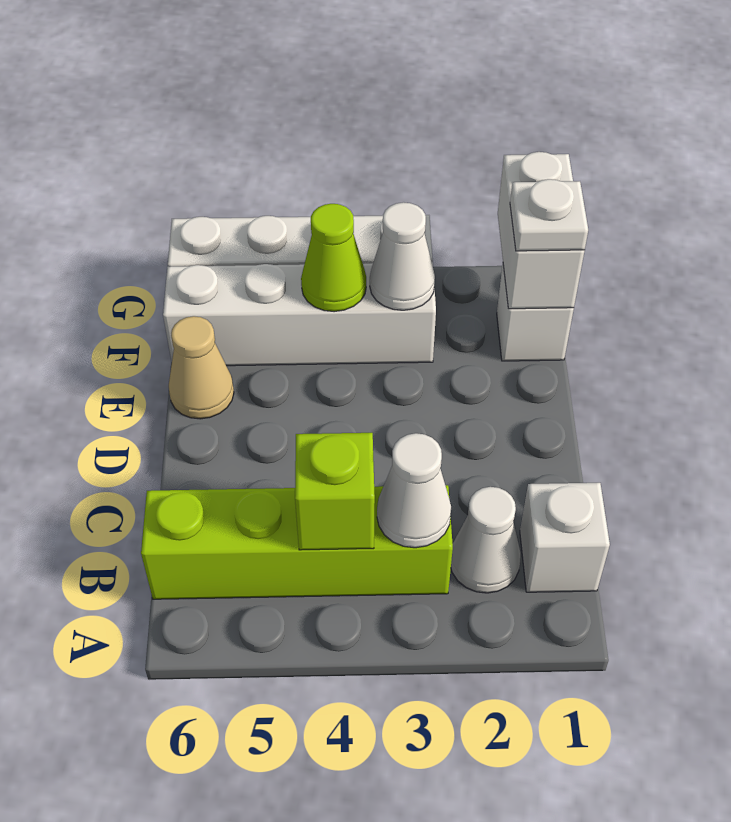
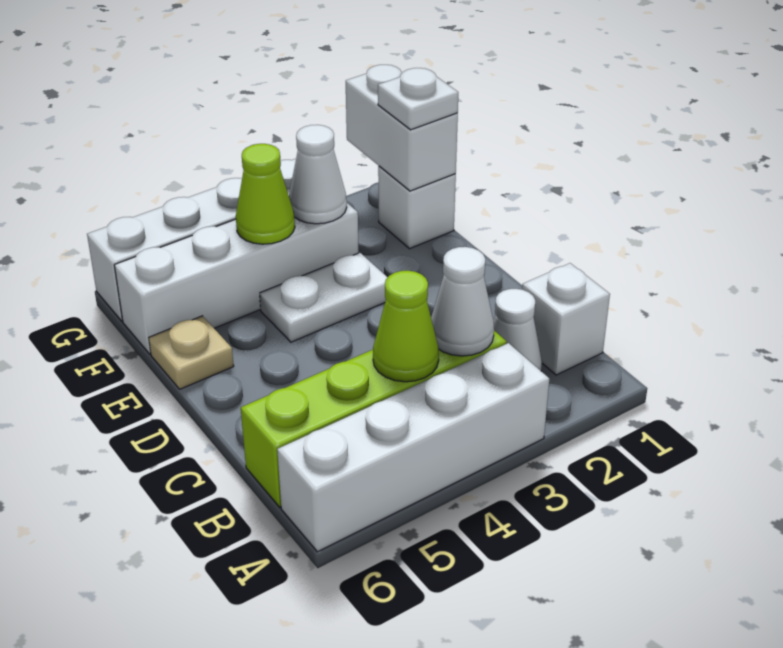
none -> white 1x4 brick [277,343,549,552]
lime 1x1 brick [295,433,375,550] -> lime 1x1 cone [373,271,439,382]
none -> white 1x2 plate [260,253,388,342]
tan 1x1 cone [169,316,234,419] -> tan 1x1 plate [149,316,234,389]

